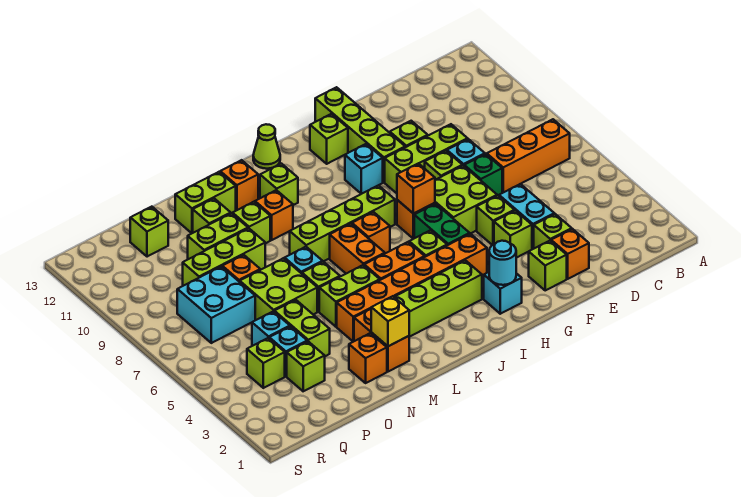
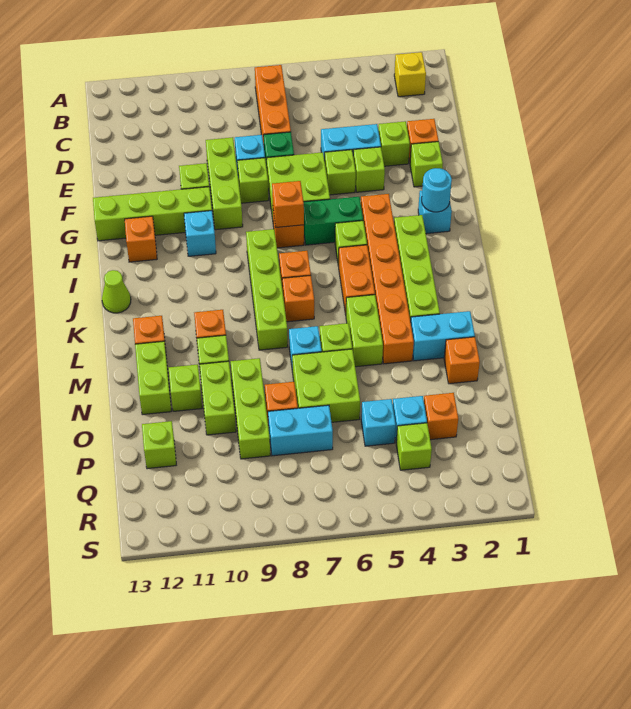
lime 1x1 brick [310,114,348,164] -> orange 1x1 brick [125,216,157,262]
orange 1x2 brick [330,224,385,274] -> orange 1x1 brick [282,275,314,322]
lime 1x1 brick [260,164,298,205] -> none
orange 1x2 brick [354,309,409,372] -> cyan 1x2 brick [411,311,475,361]
yellow 1x1 brick [371,296,409,346] -> yellow 1x1 brick moved to [394,52,426,97]
lime 1x2 brick [274,300,330,356] -> none
lime 1x1 brick [287,341,325,391] -> orange 1x1 brick [424,393,458,440]
cyan 2x2 brick [177,266,255,343] -> cyan 1x2 brick [268,405,333,456]

